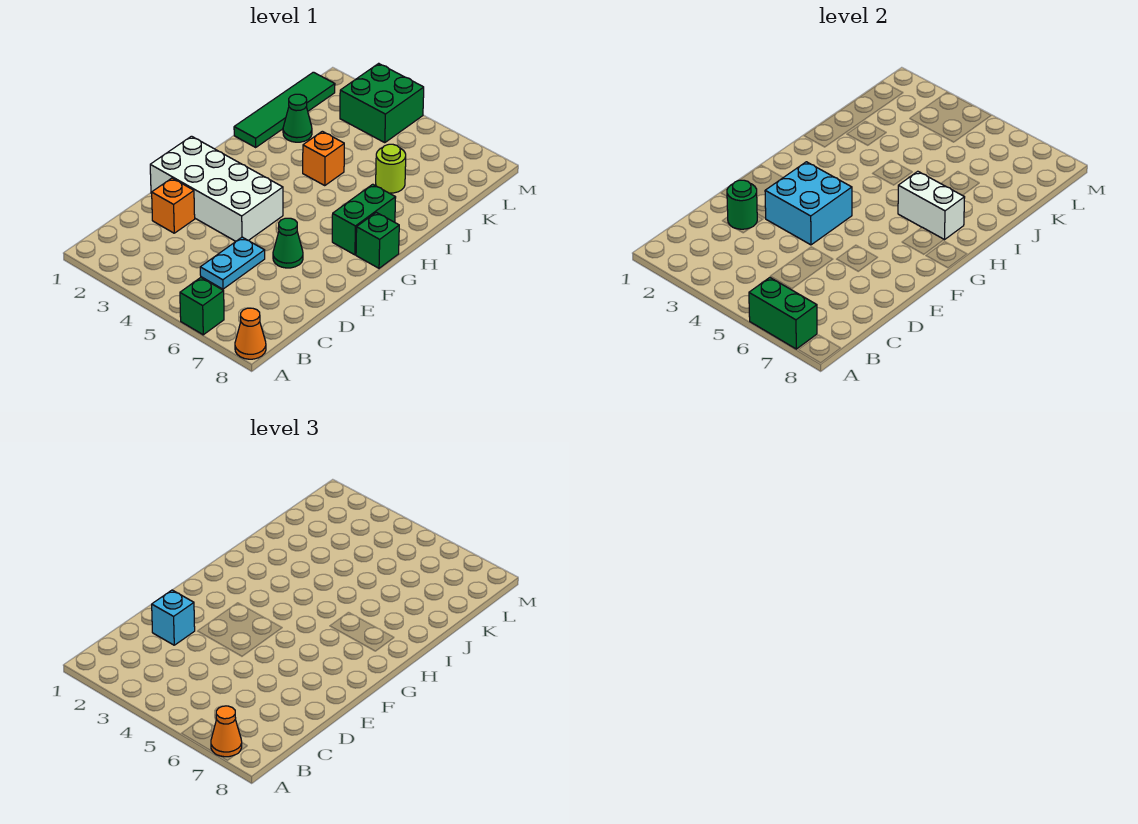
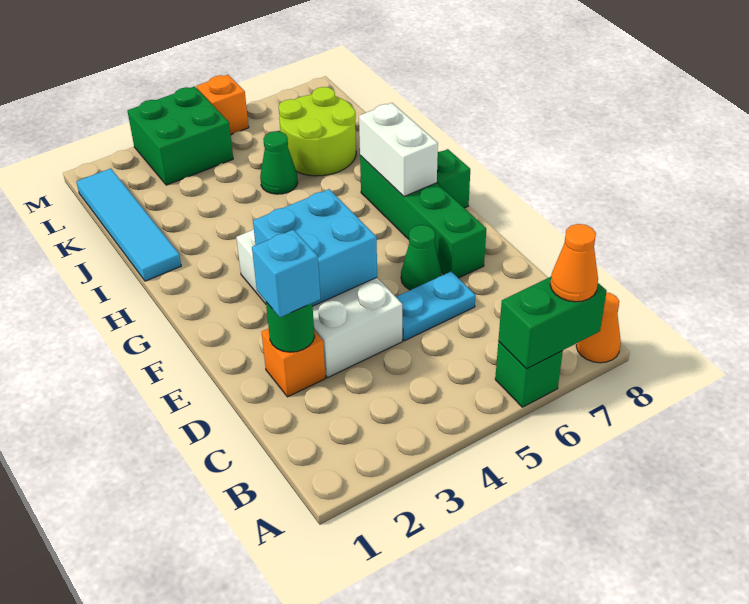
cyan 1x2 plate [200,237,265,289] -> cyan 1x2 plate turned to [396,272,476,341]
white 2x4 brick [150,136,283,241] -> white 2x4 brick turned to [236,229,402,378]
green 1x2 brick [332,184,396,255] -> green 1x4 brick [360,155,486,278]
white 1x2 brick [898,171,965,240] -> white 1x2 brick turned to [359,103,438,196]
green 1x4 tile [234,72,335,147] -> cyan 1x4 tile [76,168,181,281]
orange 1x1 brick [303,131,344,186] -> orange 1x1 brick moved to [196,75,249,135]
green 1x1 cone [283,94,312,142] -> green 1x1 cone moved to [260,131,298,194]
lime 1x1 round brick [376,144,406,193] -> lime 2x2 round brick [279,87,356,176]

